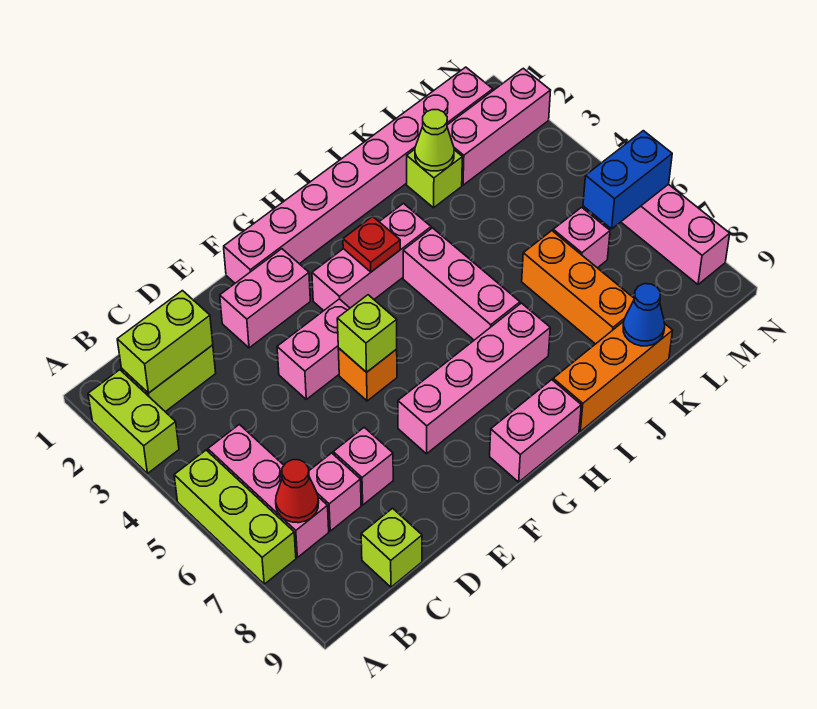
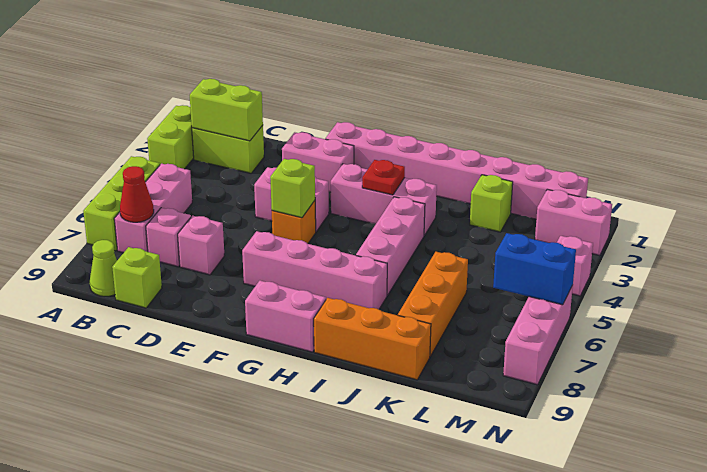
lime 1x1 cone [415,110,454,171] -> lime 1x1 cone moved to [90,240,117,296]
blue 1x1 cone [623,284,665,346] -> none
pink 1x3 brick [447,68,551,185] -> pink 1x2 brick [535,189,612,256]
pink 1x1 brick [553,207,610,268] -> pink 1x1 brick moved to [557,236,593,296]

